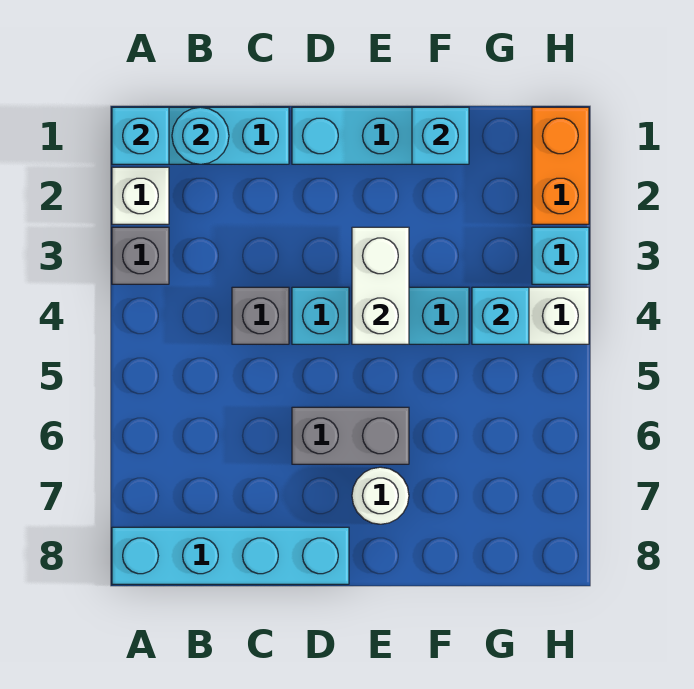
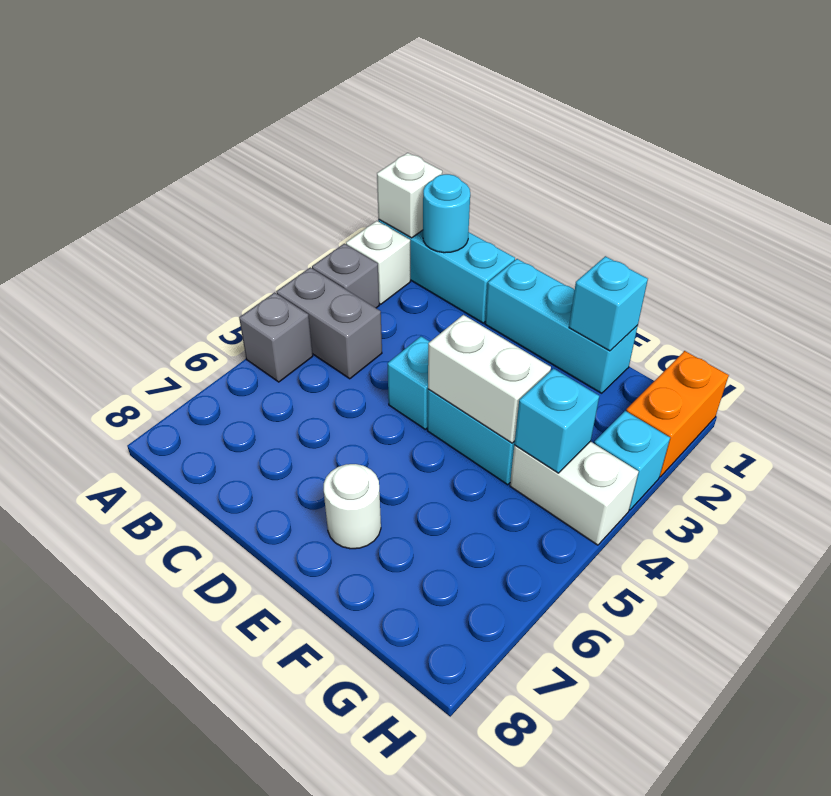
cyan 1x1 brick [112,107,169,164] -> white 1x1 brick [377,153,442,238]
cyan 1x4 brick [112,527,349,584] -> none
grey 1x1 brick [232,287,289,344] -> grey 1x1 brick moved to [239,292,313,382]
grey 1x2 brick [292,407,409,464] -> grey 1x2 brick moved to [276,267,382,379]
white 1x2 brick [352,227,409,344] -> white 1x2 brick turned to [428,315,551,443]

